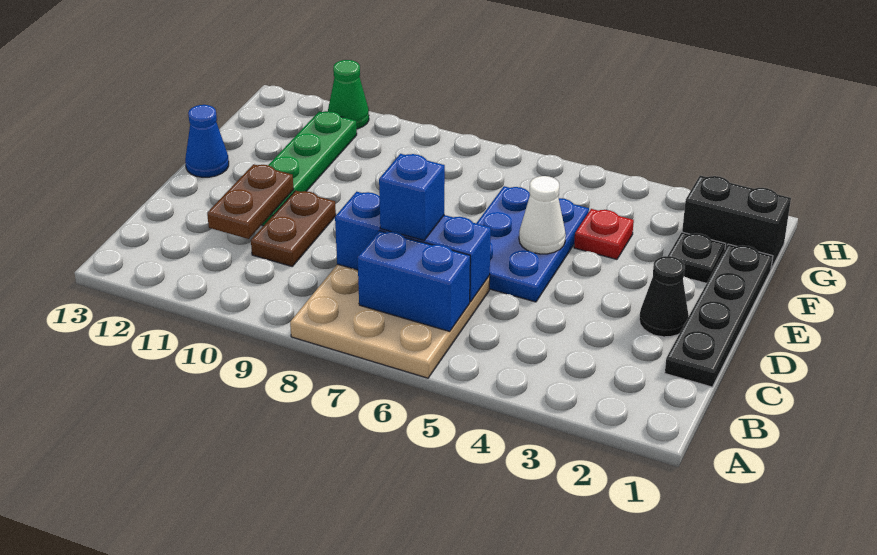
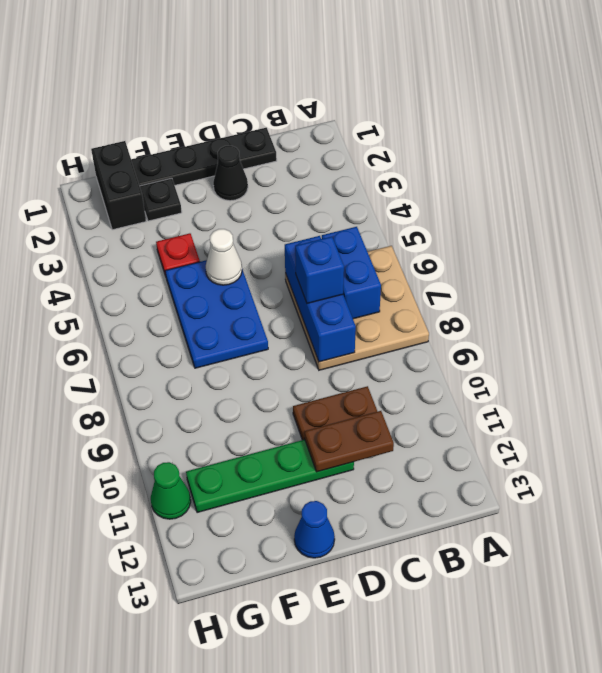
blue 2x3 plate [476,186,589,302] -> blue 2x3 plate turned to [165,260,268,368]

